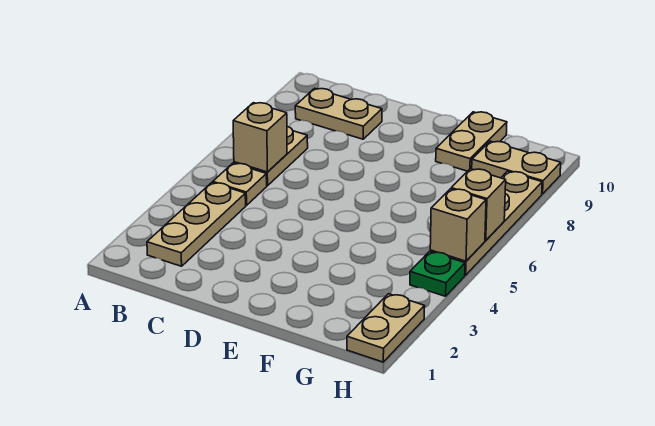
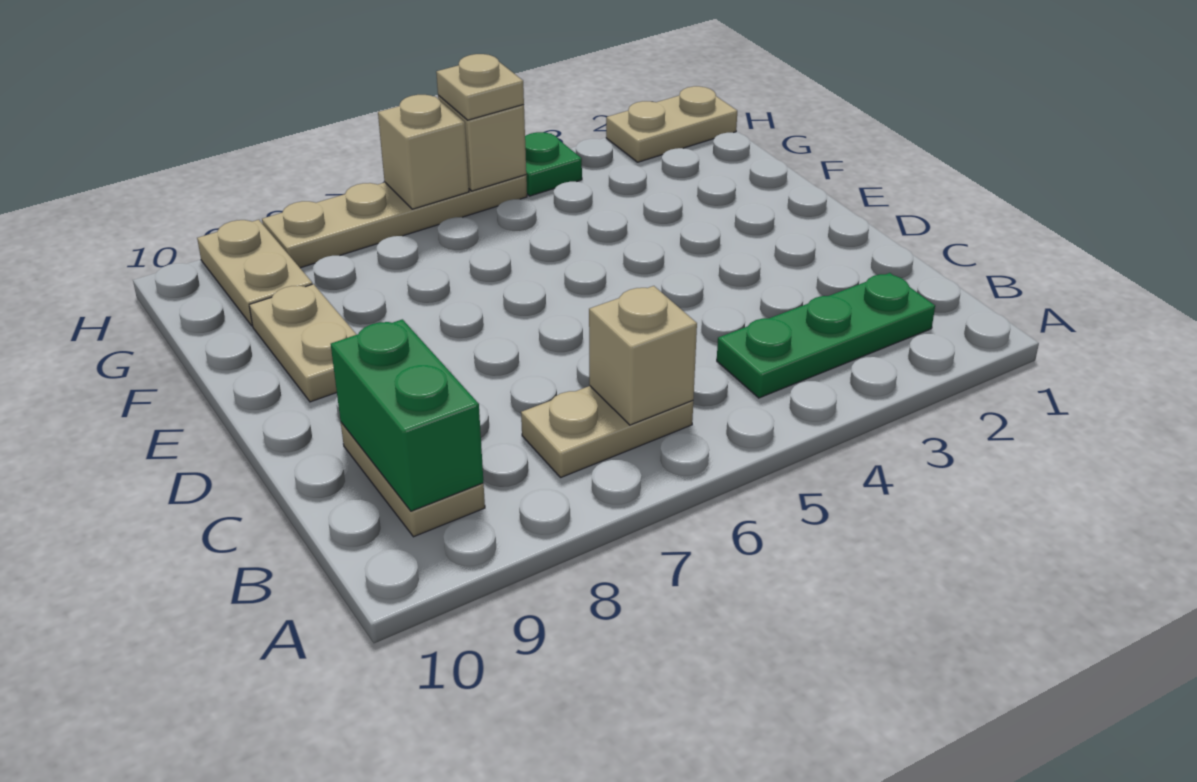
tan 1x3 plate [147,183,246,266] -> green 1x3 plate [717,273,935,398]
tan 1x1 plate [213,163,267,205] -> tan 1x1 plate moved to [436,54,524,120]
none -> green 1x2 brick [331,319,484,511]
tan 1x2 plate [436,112,507,171] -> tan 1x2 plate turned to [249,284,357,402]

